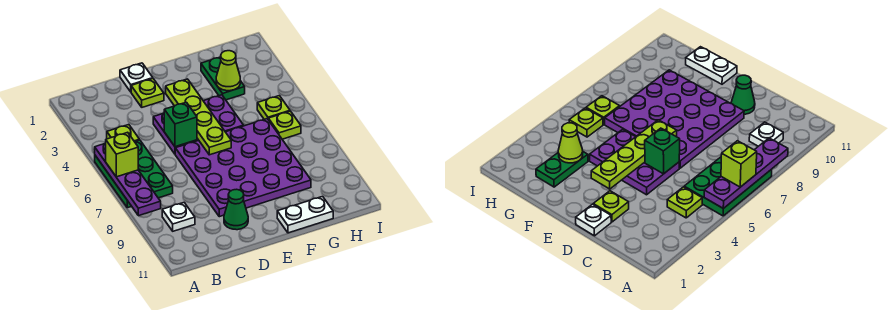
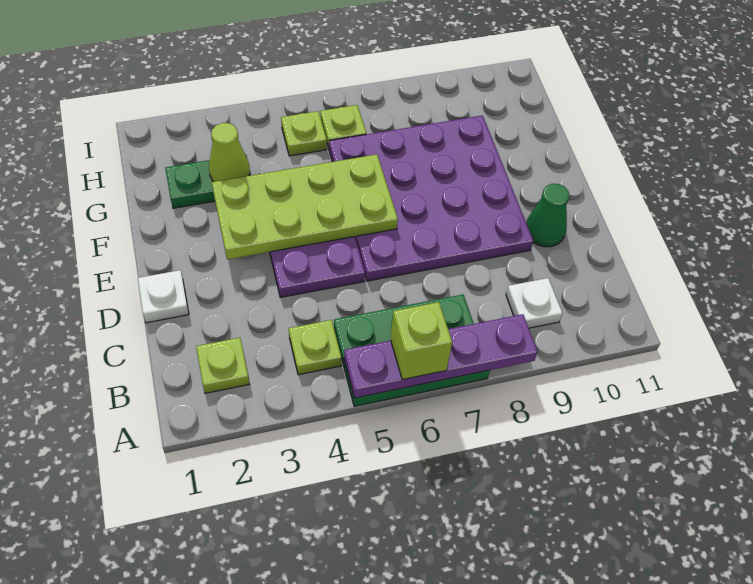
lime 1x1 plate [131,79,164,107] -> lime 1x1 plate moved to [196,338,249,393]
green 1x1 brick [164,102,197,147] -> none
lime 1x4 plate [166,79,231,155] -> lime 2x4 plate [212,154,398,259]
white 1x2 plate [277,197,333,233] -> none

